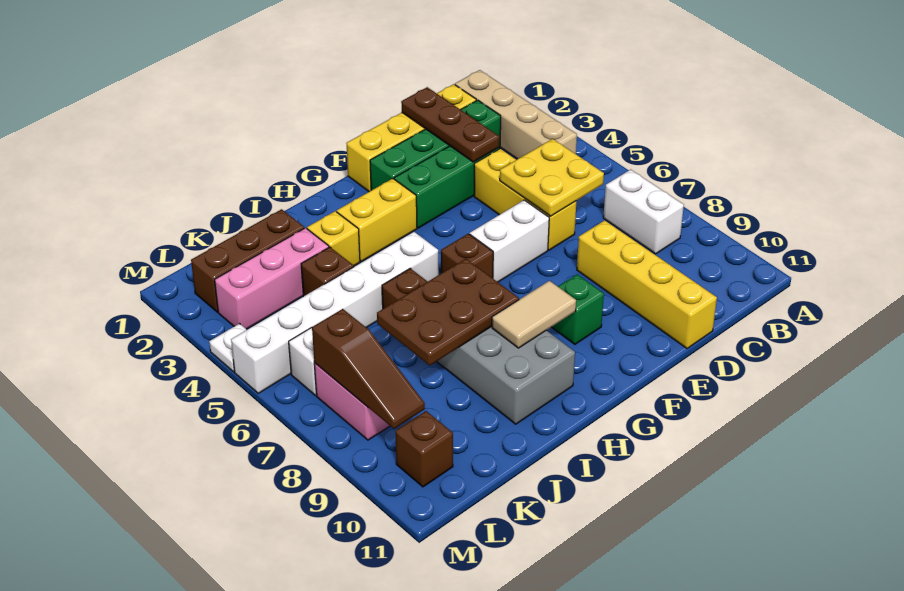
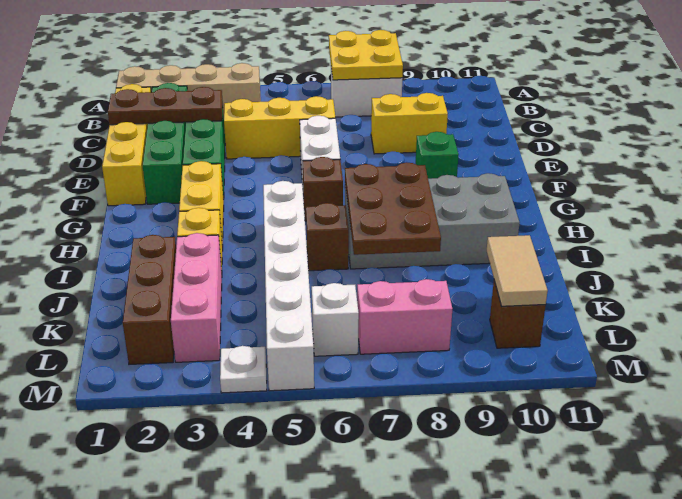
yellow 2x2 plate [500,139,604,216] -> yellow 2x2 plate moved to [329,30,403,80]
yellow 1x4 brick [577,220,717,349] -> yellow 1x2 brick [371,93,448,154]
tan 1x2 tile [492,281,576,348] -> tan 1x2 tile moved to [487,235,548,306]
brown 1x1 brick [301,247,354,296] -> none
brown 1x3 slope [312,309,425,429] -> none

